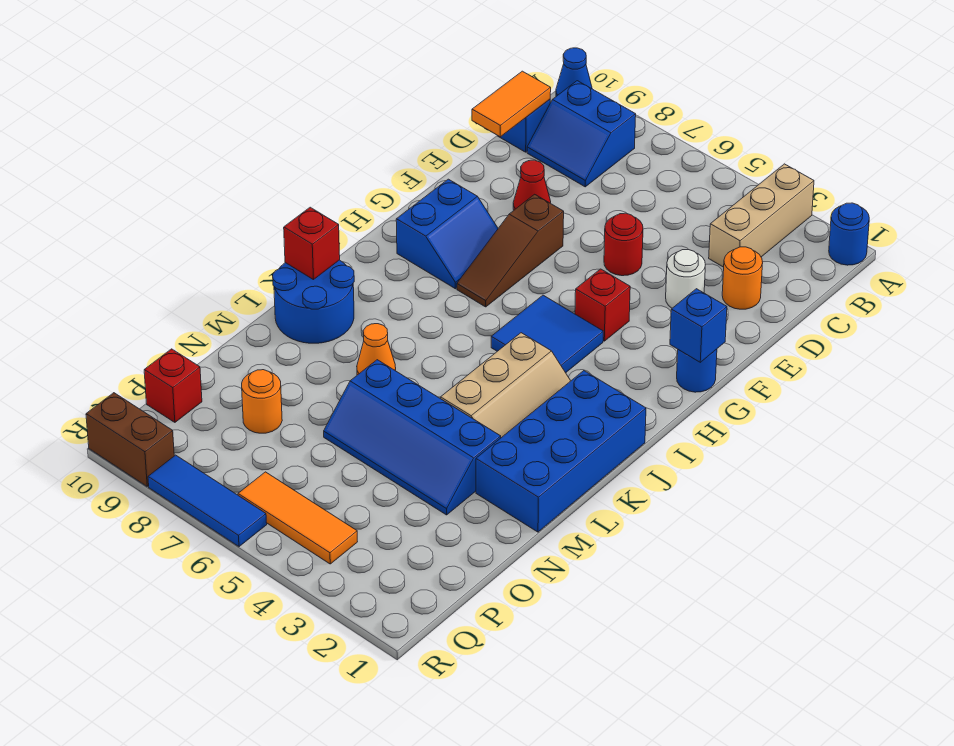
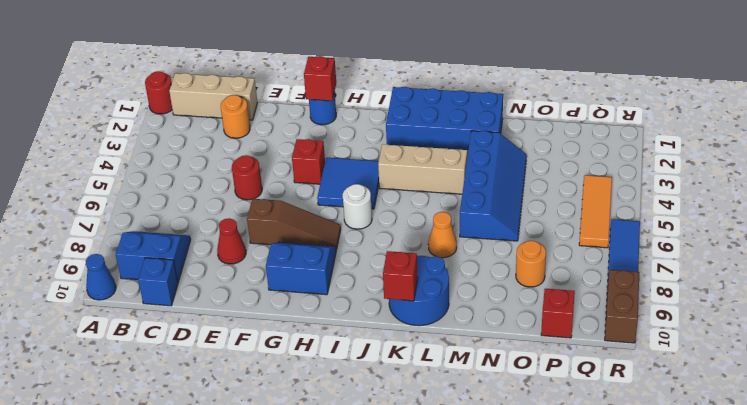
blue 1x1 round brick [829,203,869,265] -> red 1x1 round brick [145,71,172,114]
tan 1x3 brick [709,164,814,267] -> tan 1x3 brick moved to [169,73,257,120]
blue 2x2 slope [527,81,636,187] -> blue 2x2 slope turned to [116,231,191,282]
orange 1x2 tile [472,71,551,137] -> none
white 1x1 round brick [666,250,705,308] -> white 1x1 round brick moved to [343,184,372,229]
blue 1x1 brick [670,289,727,362] -> red 1x1 brick [304,56,336,101]

